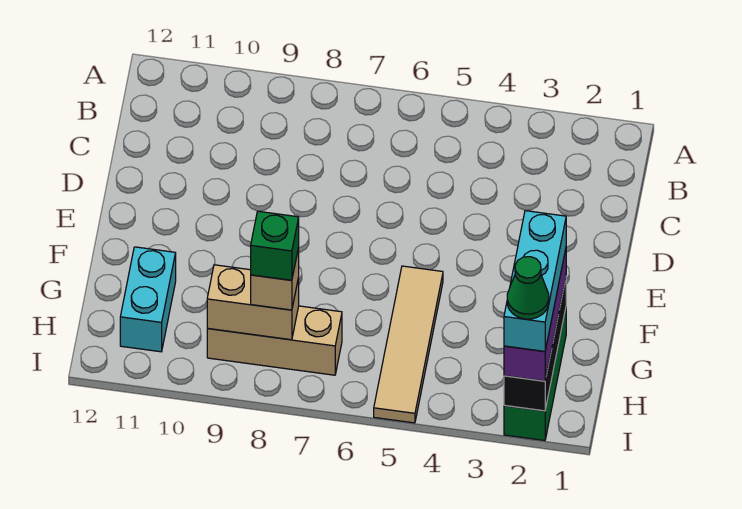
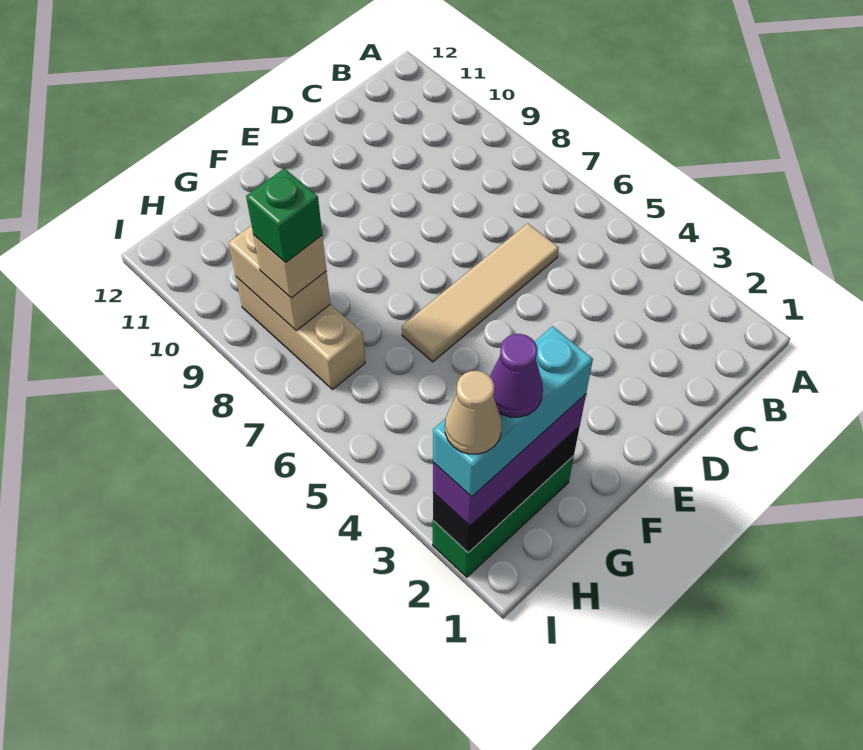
tan 1x4 tile [374,266,443,423] -> tan 1x4 tile moved to [402,223,559,362]
cyan 1x2 brick [120,247,176,352] -> none
none -> purple 1x1 cone [490,334,543,417]
green 1x1 cone [507,257,549,319] -> tan 1x1 cone [445,371,502,454]

